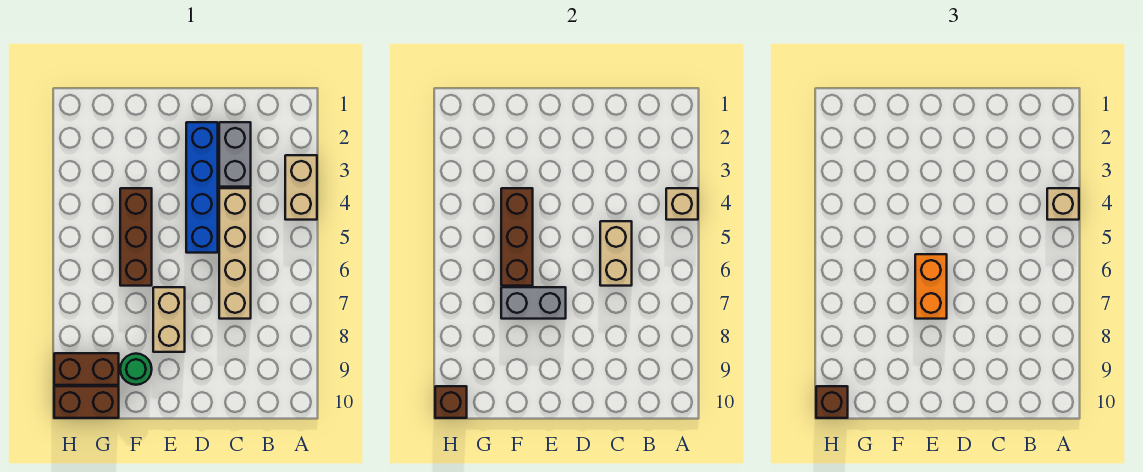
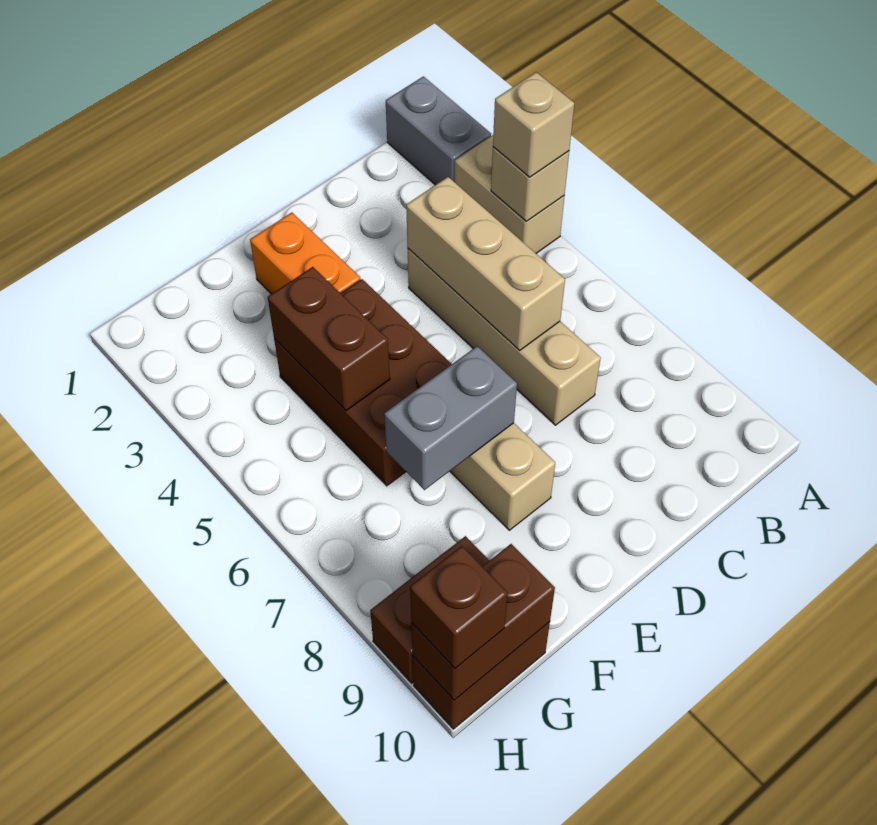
grey 1x2 brick [219,122,251,187] -> grey 1x2 brick moved to [386,76,491,185]
tan 1x2 brick [600,221,632,286] -> tan 1x3 brick [406,177,565,351]
blue 1x4 brick [186,122,218,253] -> none
orange 1x2 brick [915,254,947,319] -> orange 1x2 brick moved to [250,212,361,294]
brown 1x3 brick [120,188,152,286] -> brown 2x3 brick [274,279,452,486]
brown 1x3 brick [501,188,533,286] -> brown 1x2 brick [268,267,390,411]
green 1x1 round brick [120,354,152,385] -> none
brown 1x1 brick [435,386,467,418] -> brown 1x2 brick [411,544,555,700]

